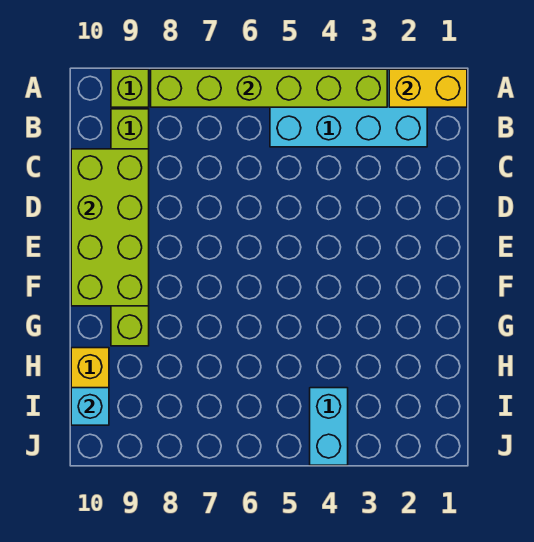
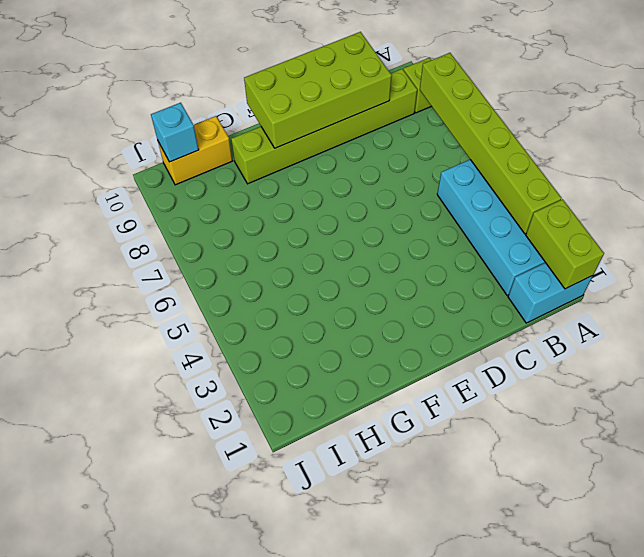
yellow 1x2 brick [389,69,467,107] -> lime 1x2 brick [526,199,604,289]
cyan 1x2 brick [310,388,348,465] -> cyan 1x2 brick moved to [508,263,593,323]

